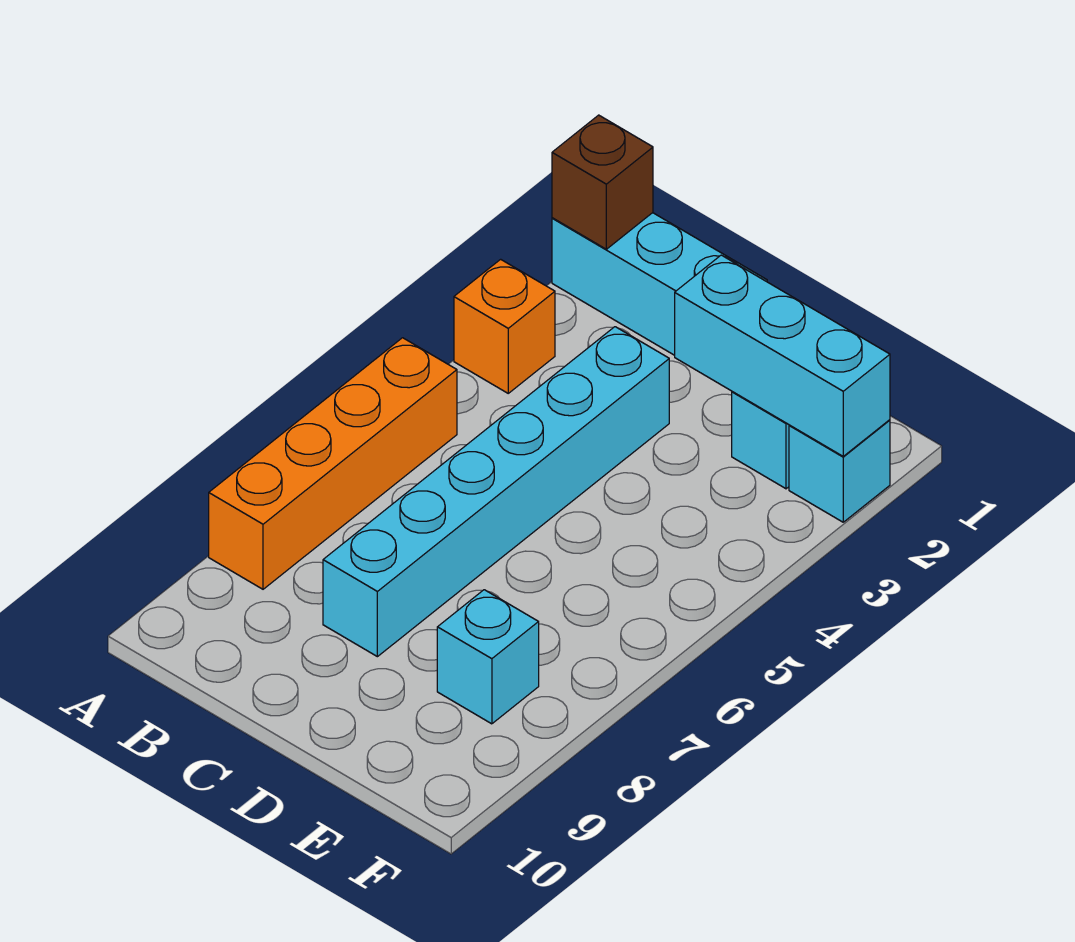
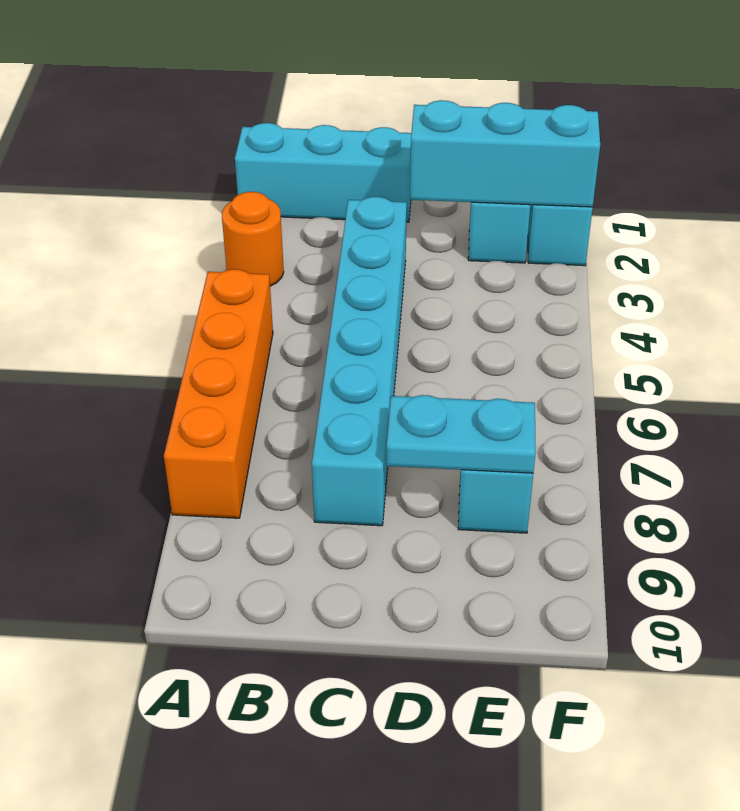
brown 1x1 brick [552,115,653,249] -> none
orange 1x1 brick [454,259,555,393] -> orange 1x1 round brick [222,192,284,286]
none -> cyan 1x2 plate [386,395,536,473]

